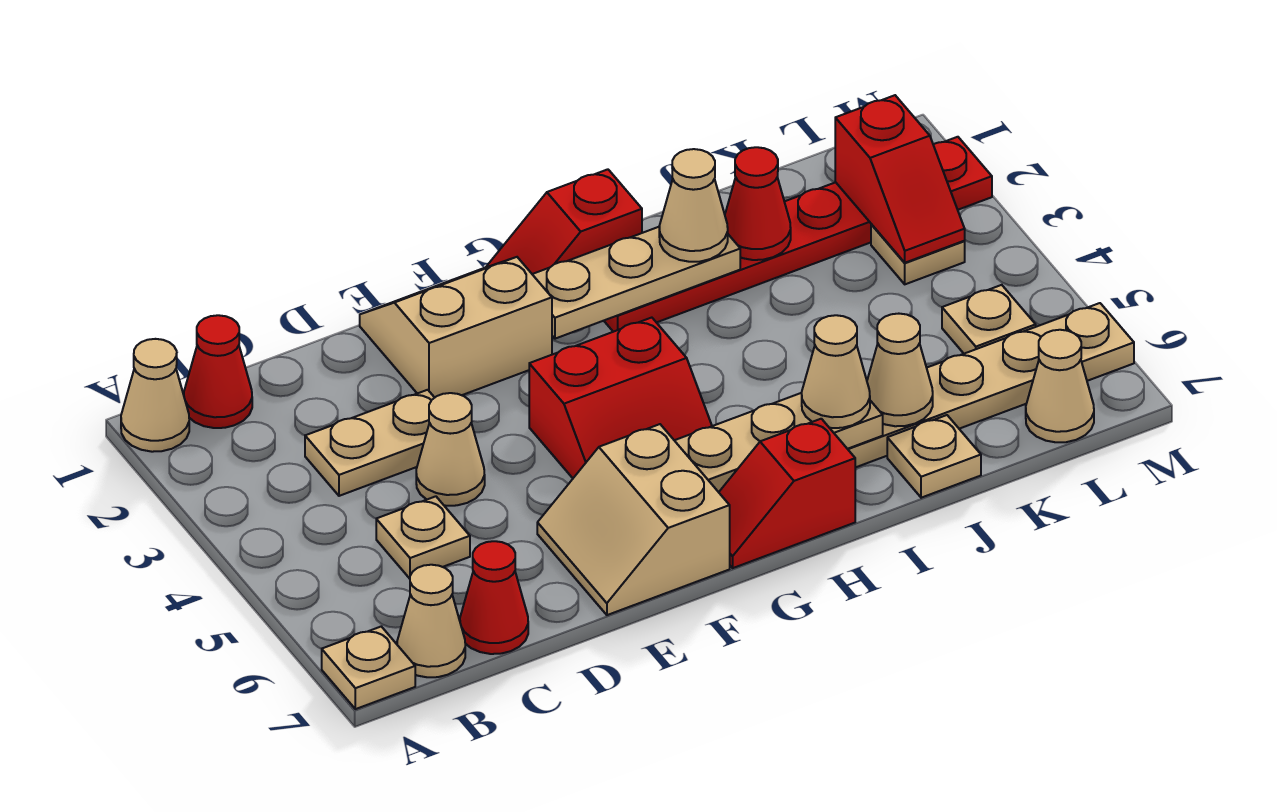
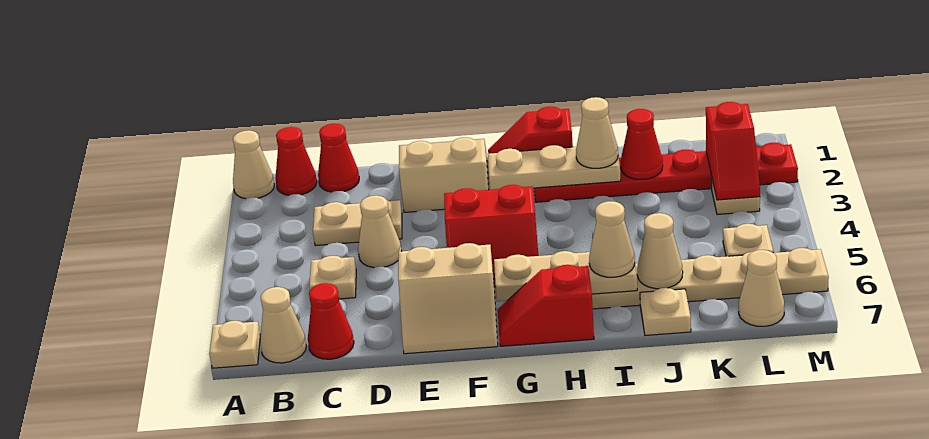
none -> red 1x1 cone [318,124,359,192]
tan 2x2 slope [537,424,730,615] -> tan 2x2 slope turned to [398,243,498,354]

